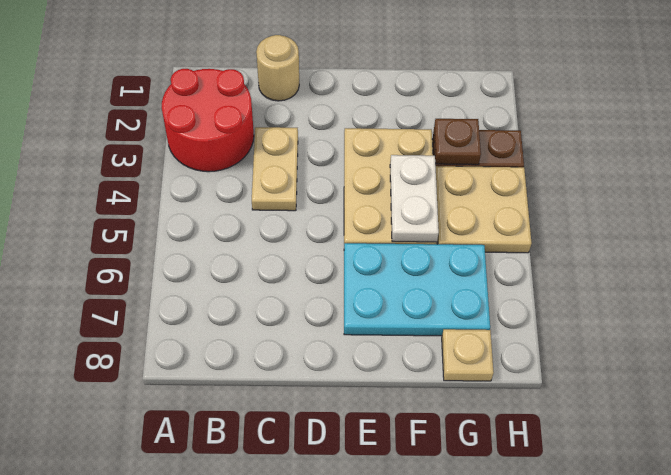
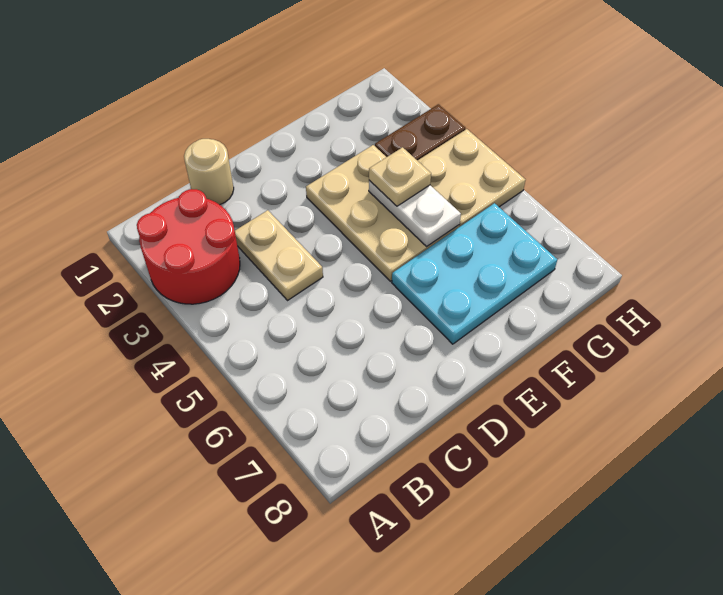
brown 1x1 plate [434,119,481,165] -> none
tan 1x1 plate [442,329,494,381] -> tan 1x1 plate moved to [369,147,431,206]

